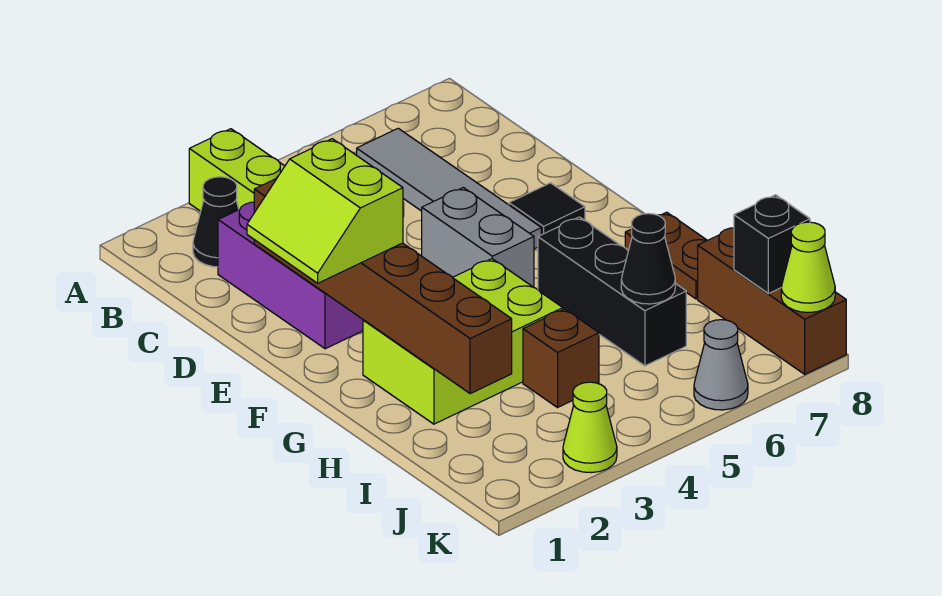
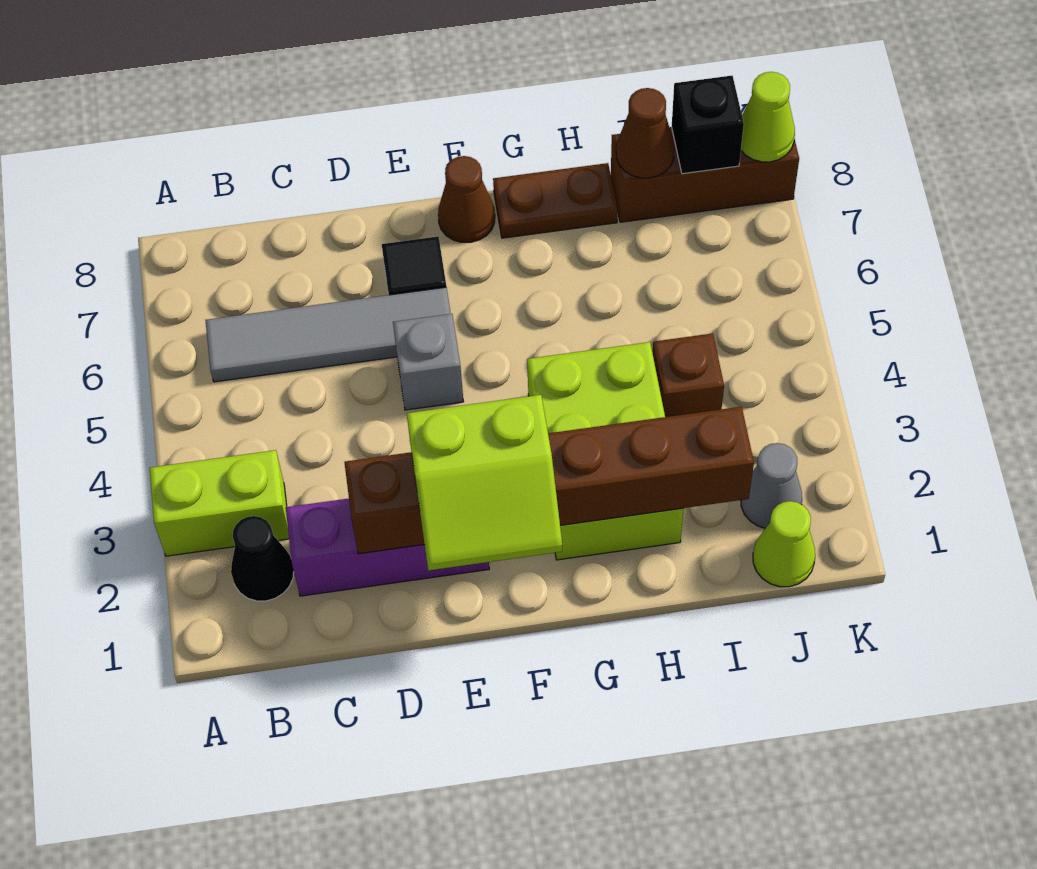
grey 1x2 brick [422,188,534,287] -> grey 1x1 brick [393,314,464,410]
none -> brown 1x1 cone [438,156,495,242]
black 1x3 brick [538,217,686,366] -> none
black 1x1 cone [621,214,675,304] -> none
none -> brown 1x1 cone [616,88,674,178]
lime 1x1 cone [563,382,617,473] -> lime 1x1 cone moved to [753,501,815,587]
grey 1x1 cone [694,320,748,410] -> grey 1x1 cone moved to [741,443,802,528]

